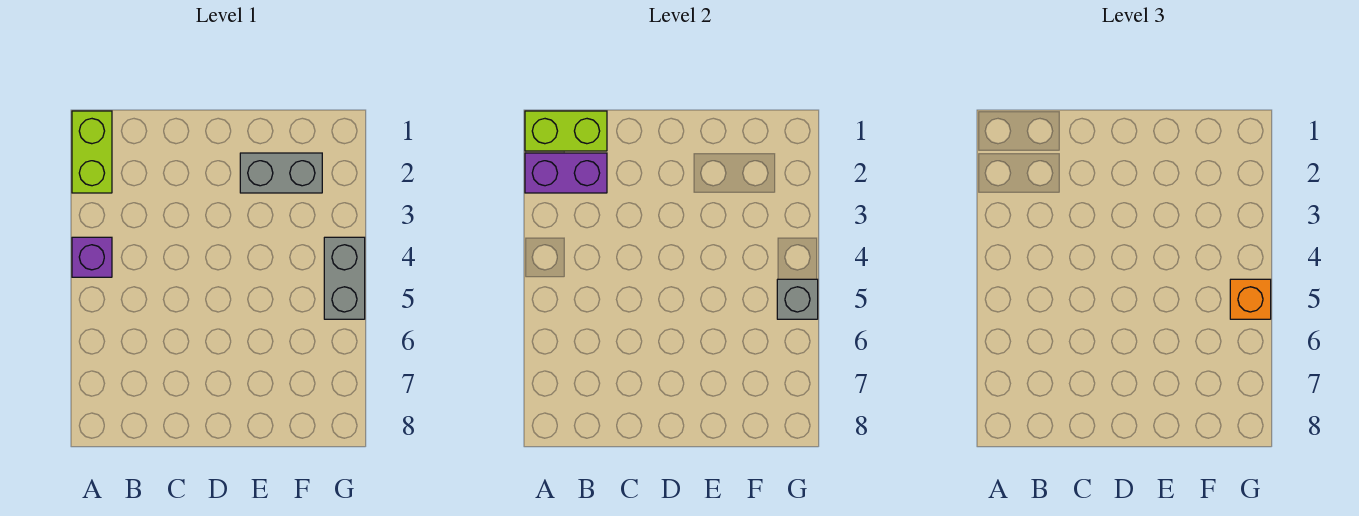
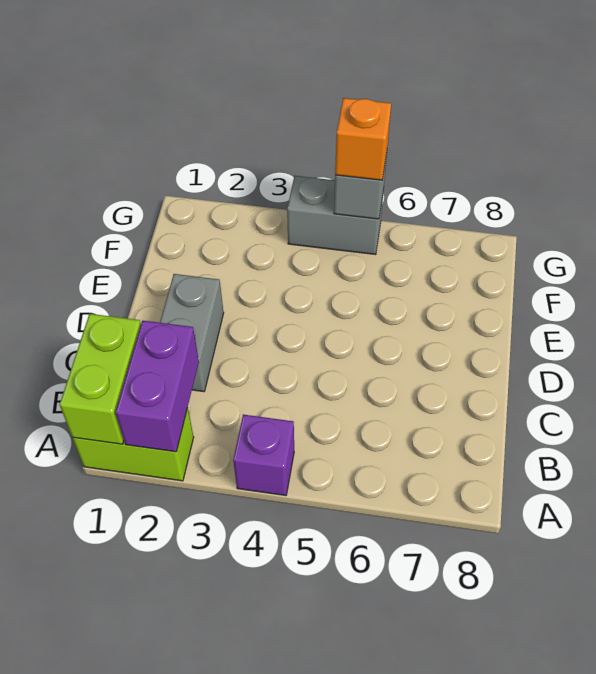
grey 1x2 brick [240,153,322,193] -> grey 1x2 brick moved to [160,274,224,392]

